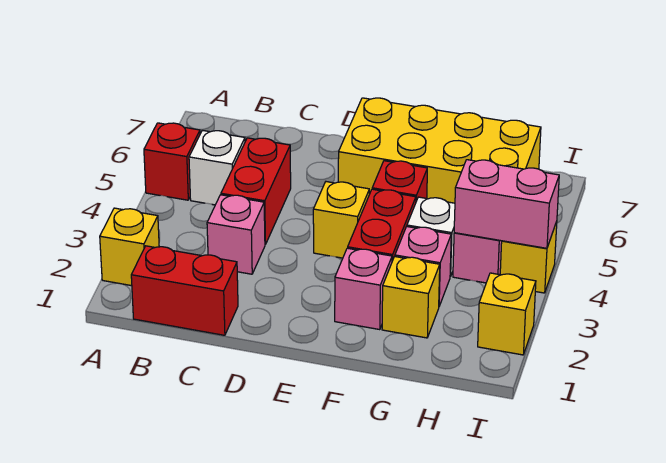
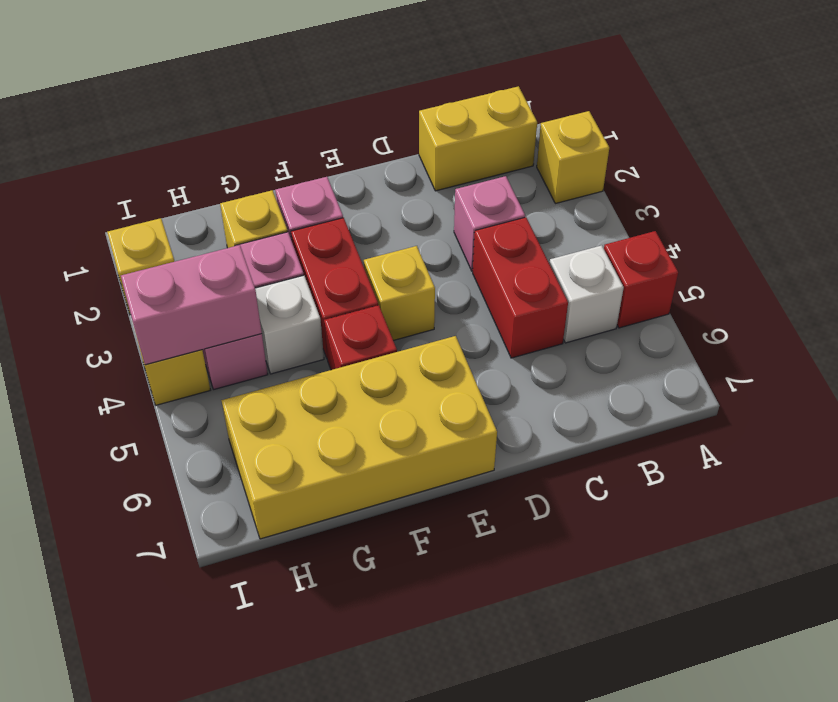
red 1x2 brick [131,246,238,335] -> yellow 1x2 brick [419,86,537,191]

